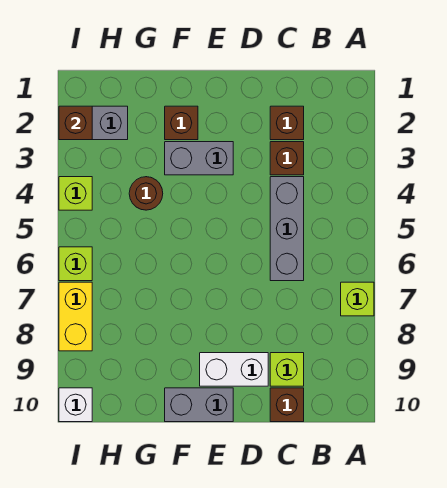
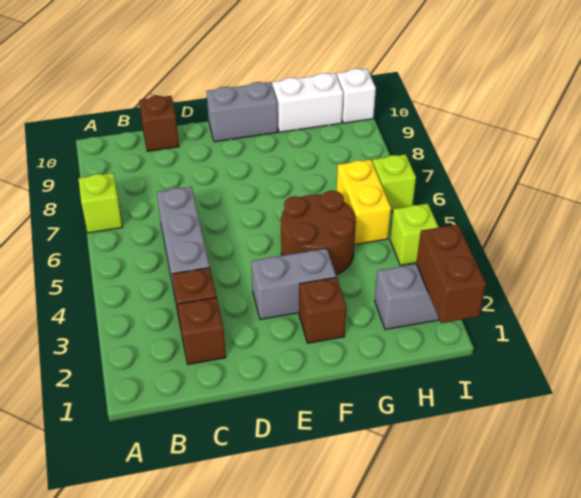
lime 1x1 brick [270,353,304,386] -> none
white 1x2 brick [200,353,268,386] -> white 1x2 brick moved to [272,73,343,132]
brown 1x1 round brick [129,177,163,210] -> brown 2x2 round brick [281,191,356,275]
brown 1x1 brick [59,106,92,140] -> brown 1x2 brick [416,225,486,323]
yellow 1x2 brick [59,282,92,351] -> yellow 1x2 brick moved to [337,160,391,245]

